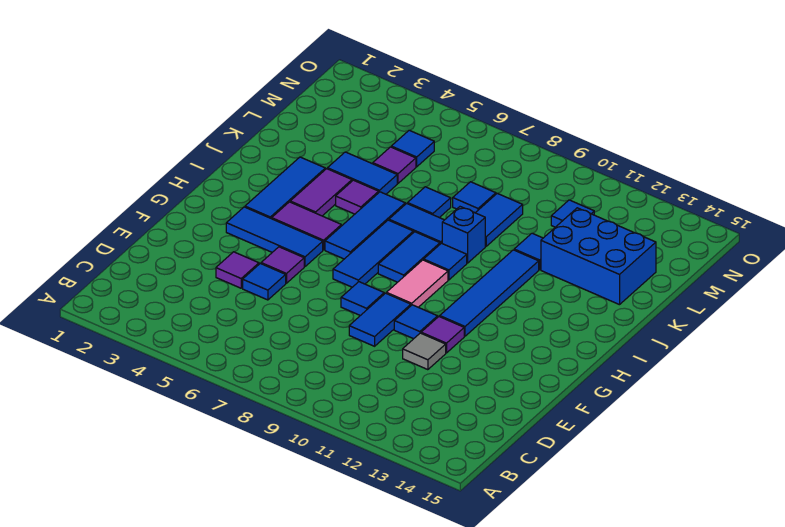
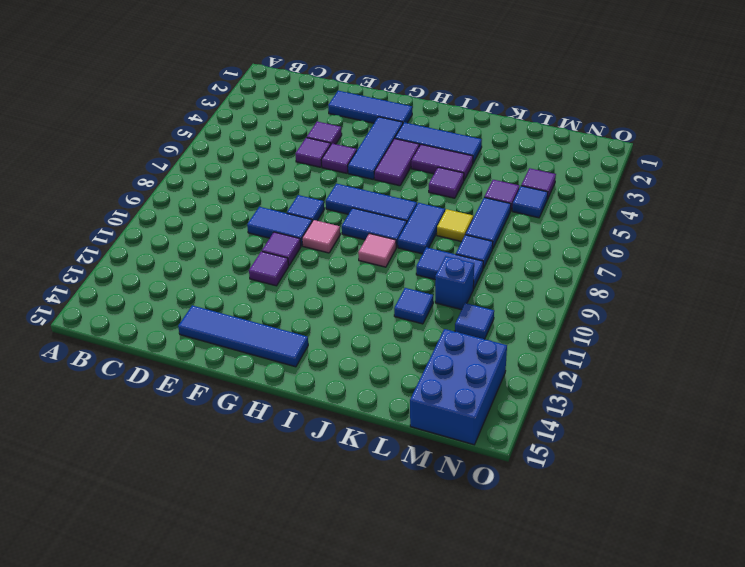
blue 1x1 tile [243,263,286,300] -> purple 1x1 tile [295,138,331,167]
grey 1x1 tile [403,333,446,370] -> none
blue 1x1 tile [394,305,438,339] -> purple 1x1 tile [262,232,301,265]
pink 1x2 tile [386,260,448,307] -> pink 1x1 tile [302,220,340,253]
blue 1x4 tile [440,250,539,336] -> blue 1x4 tile moved to [178,305,308,367]
blue 1x3 tile [325,192,405,259] -> blue 1x3 tile moved to [328,91,412,123]
blue 1x1 tile [424,243,467,280] -> pink 1x1 tile [358,233,397,267]
blue 1x1 brick [442,207,485,263] -> blue 1x1 brick moved to [435,256,474,310]
blue 1x2 tile [327,152,397,194] -> blue 1x2 tile moved to [466,197,511,249]
blue 1x1 tile [407,187,451,218] -> yellow 1x1 tile [437,209,473,242]
blue 2x3 brick [541,208,656,305] -> blue 2x3 brick moved to [410,329,507,445]
none -> purple 1x1 tile [521,168,556,199]

